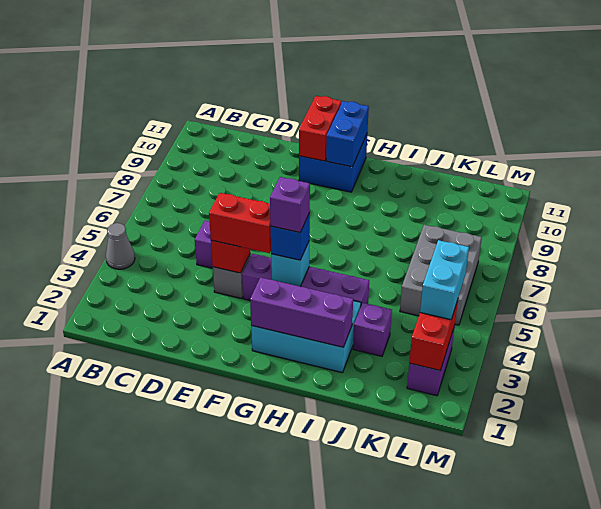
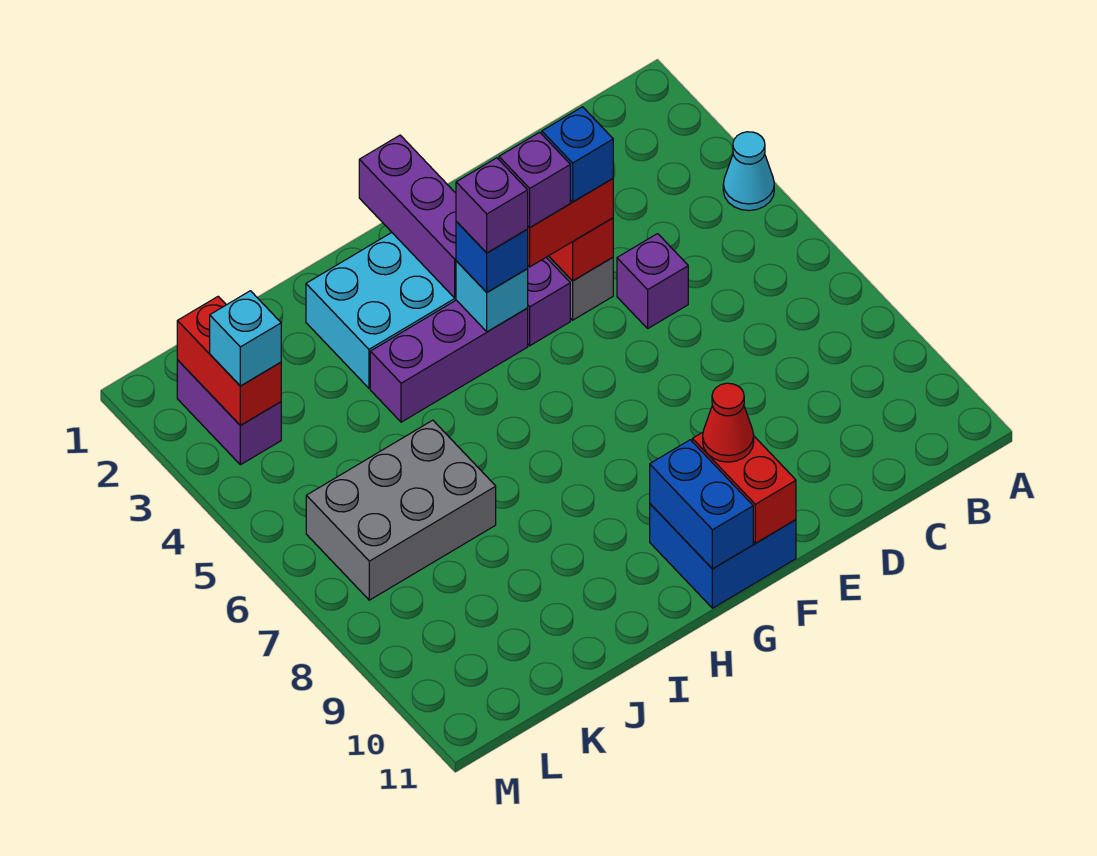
grey 1x1 cone [106,223,135,269] -> cyan 1x1 cone [723,132,774,211]
none -> blue 1x1 brick [542,107,613,202]
none -> red 1x1 cone [703,383,754,462]
purple 1x3 brick [250,277,353,347] -> purple 1x3 brick turned to [359,135,456,298]
purple 1x1 brick [353,303,392,356] -> purple 1x1 brick moved to [499,132,570,228]
grey 2x3 brick [400,225,482,325] -> grey 2x3 brick turned to [306,420,496,600]
cyan 1x2 brick [420,240,469,320] -> cyan 1x1 brick [210,291,281,386]

